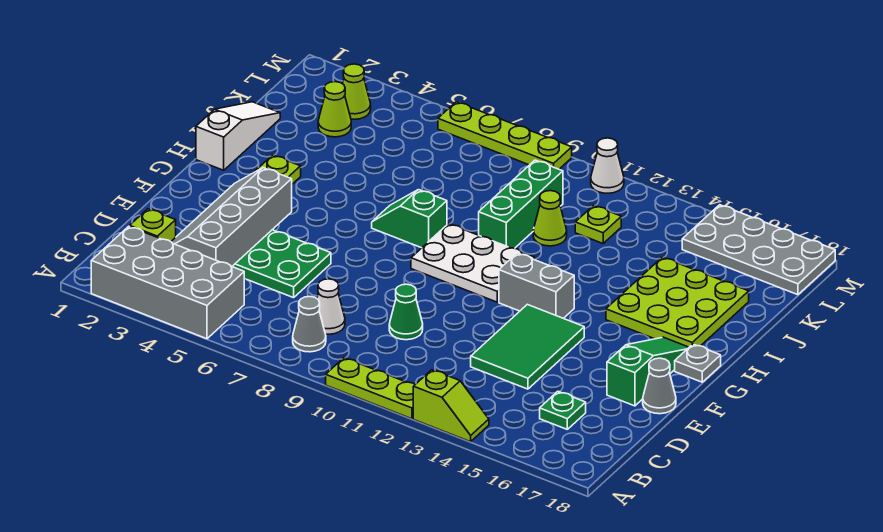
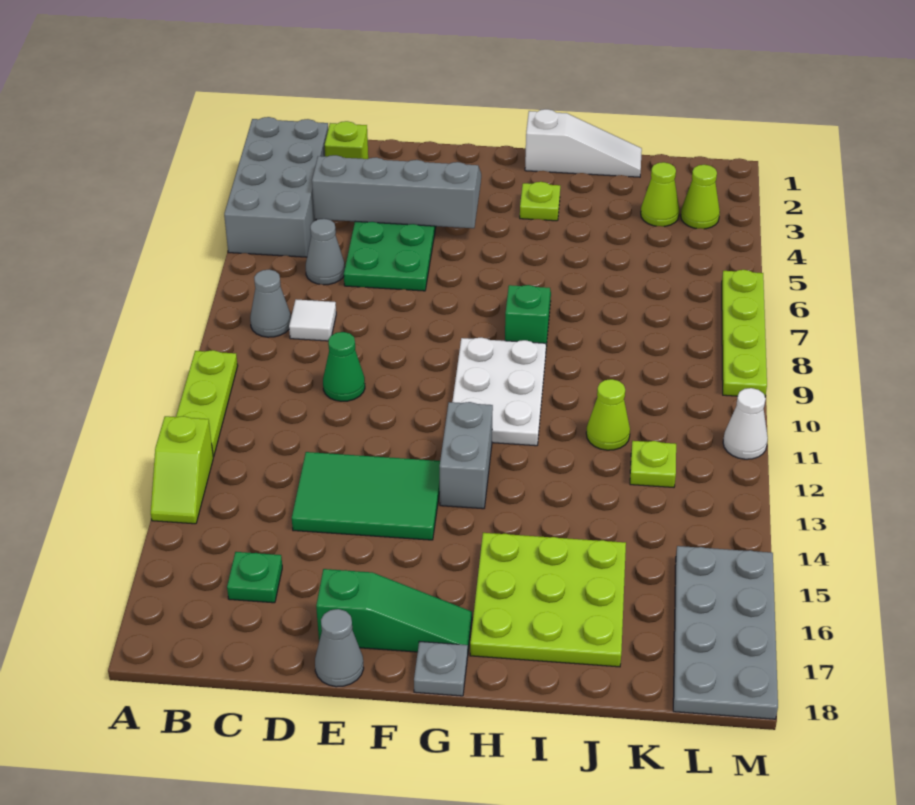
none -> grey 1x1 cone [306,219,345,285]
white 1x1 cone [317,279,345,334] -> white 1x1 tile [289,299,336,341]
green 1x3 brick [479,160,563,248] -> none

